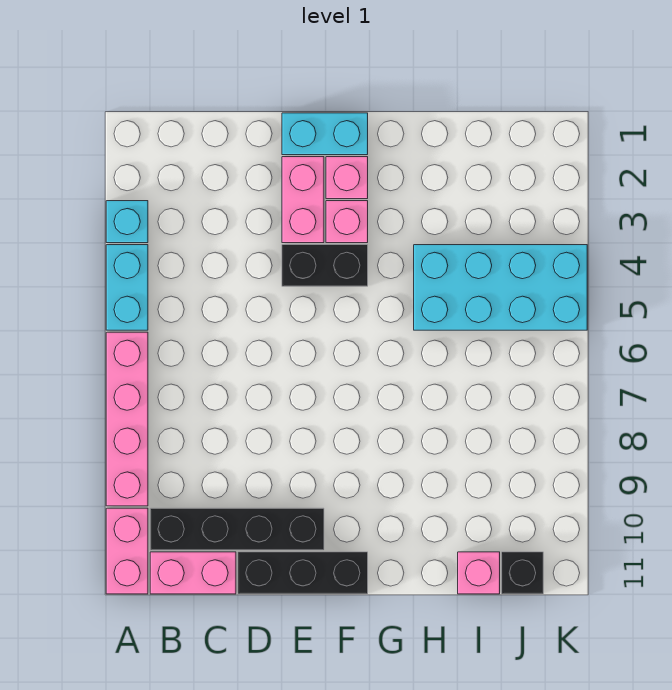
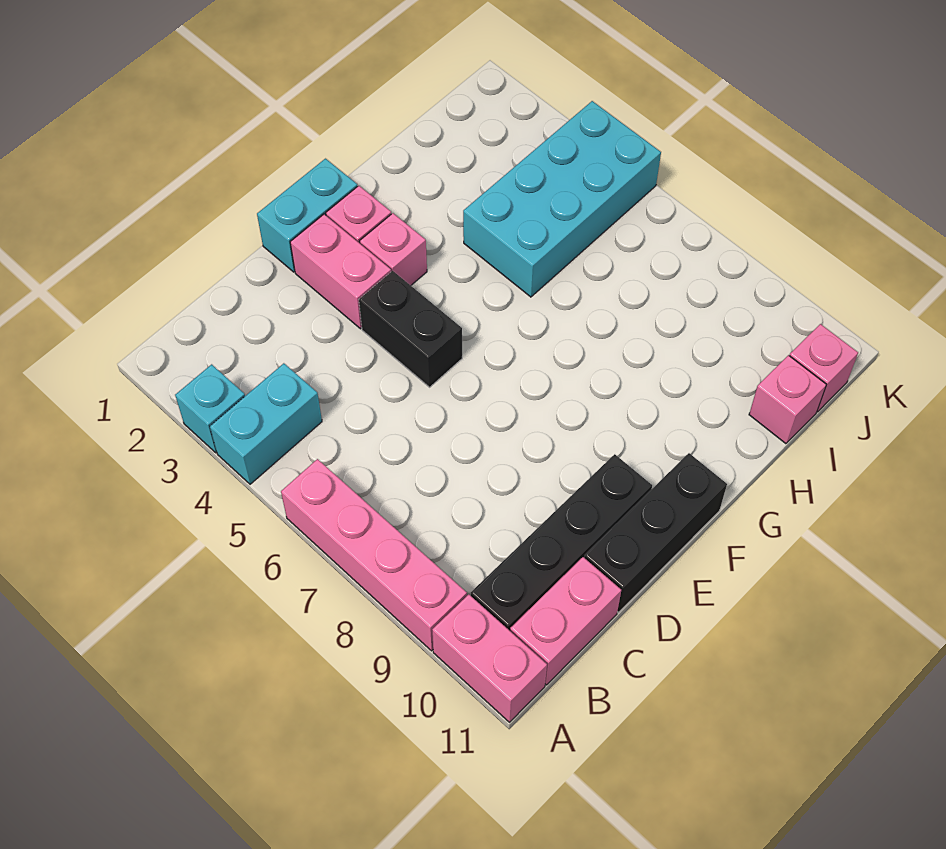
cyan 1x2 brick [106,245,148,330] -> cyan 1x2 brick turned to [210,363,322,484]
black 1x2 brick [282,245,368,286] -> black 1x2 brick turned to [359,271,462,387]
black 1x1 brick [502,552,543,594] -> pink 1x1 brick [789,324,858,412]

